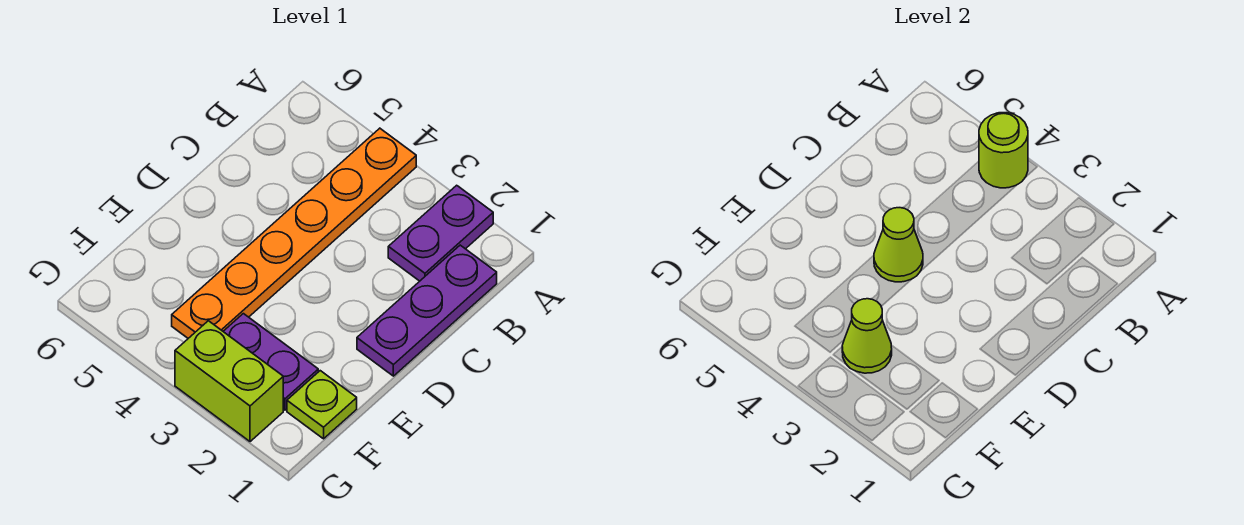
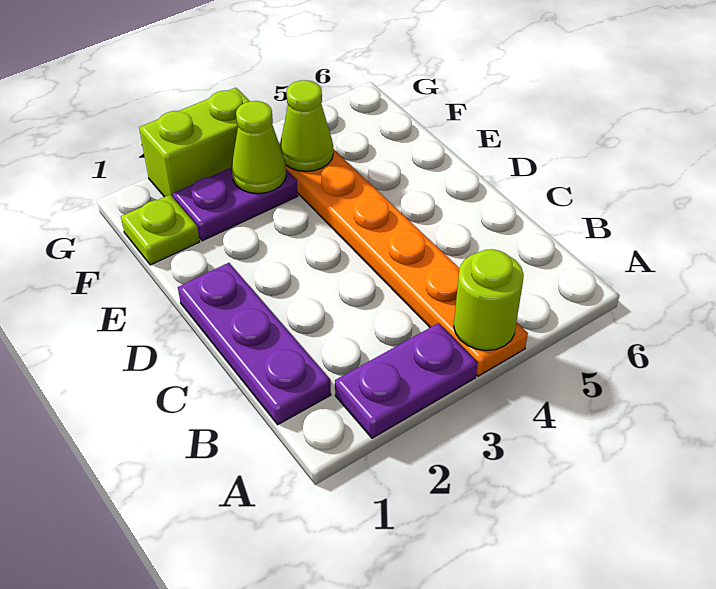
purple 1x2 plate [388,185,493,281] -> purple 1x2 plate turned to [335,323,478,438]
lime 1x1 cone [874,208,923,282] -> lime 1x1 cone moved to [280,80,333,172]

